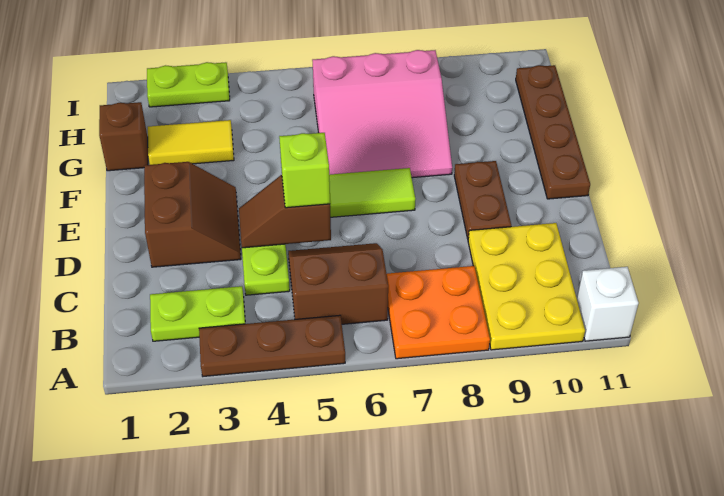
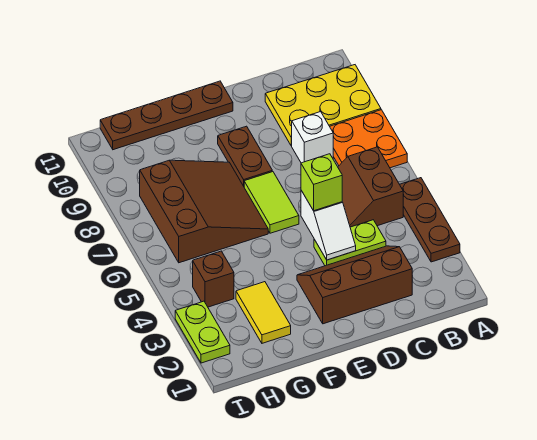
white 1x1 brick [577,267,639,341] -> white 1x1 brick moved to [291,112,333,163]
lime 1x2 plate [150,286,245,341] -> none
brown 2x2 slope [144,162,241,267] -> brown 2x3 slope [297,246,412,324]
brown 1x2 slope [239,175,331,248] -> white 1x2 slope [301,191,356,260]
brown 1x2 plate [454,161,511,239] -> brown 1x2 plate turned to [218,126,272,186]
pink 3x3 slope [312,50,452,178] -> brown 3x3 slope [140,160,268,263]
brown 1x1 brick [99,102,148,171] -> brown 1x1 brick moved to [193,251,234,307]

